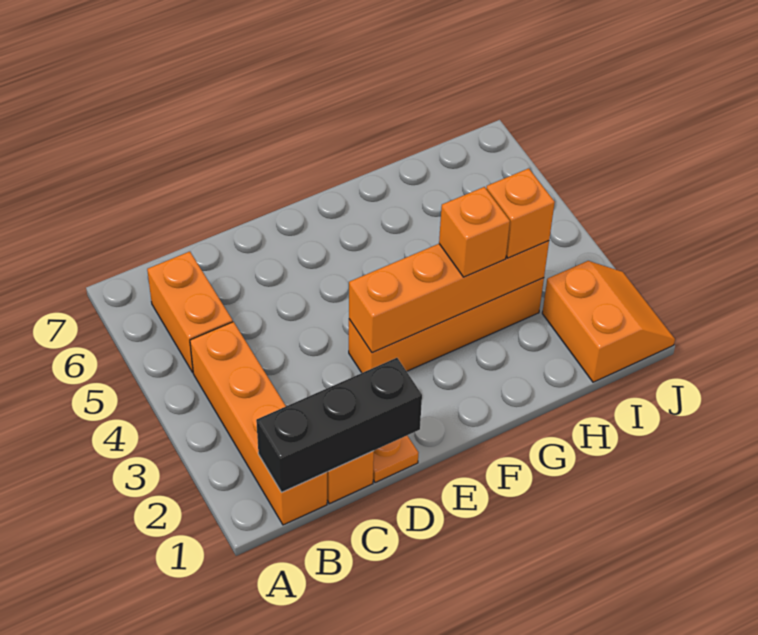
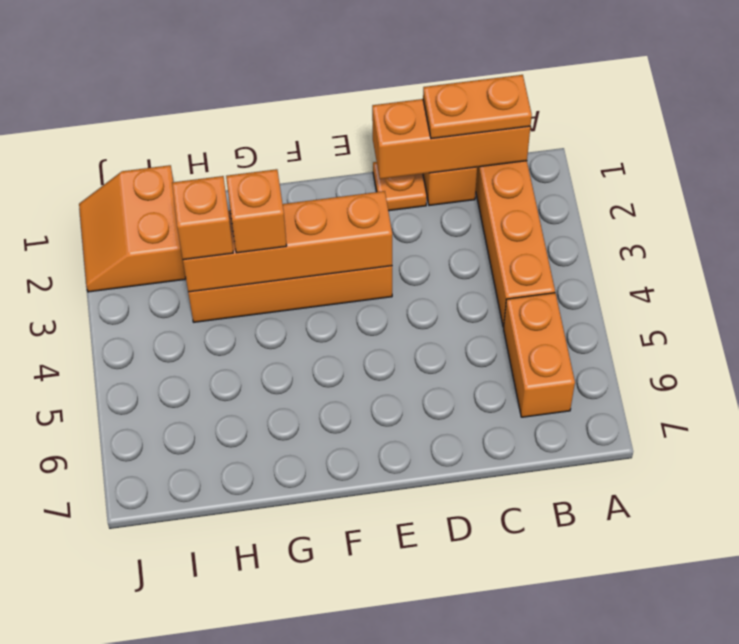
black 1x3 brick [256,358,422,493] -> orange 1x3 brick [372,99,530,179]
none -> orange 1x2 plate [423,75,532,139]

